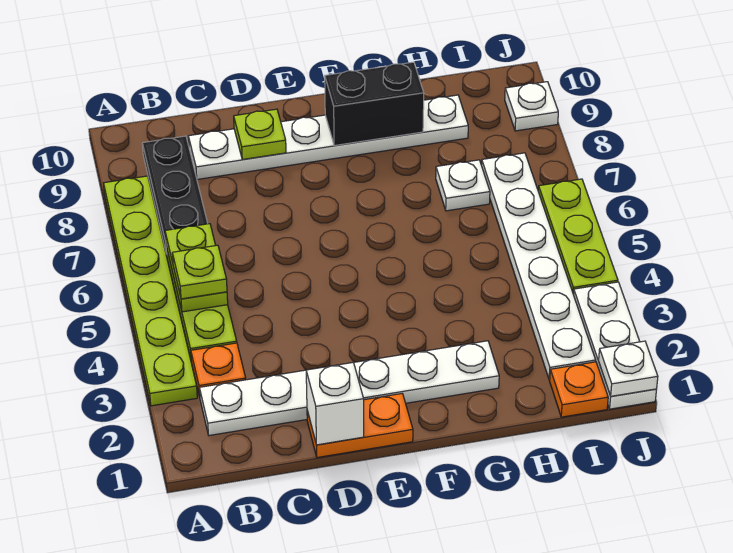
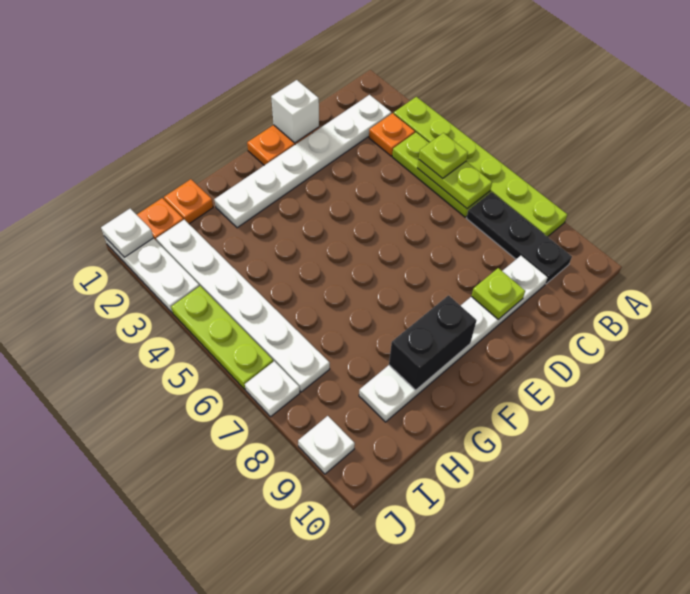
none -> orange 1x1 plate [164,179,213,224]
white 1x1 plate [436,160,490,211] -> white 1x1 plate moved to [245,361,300,417]

